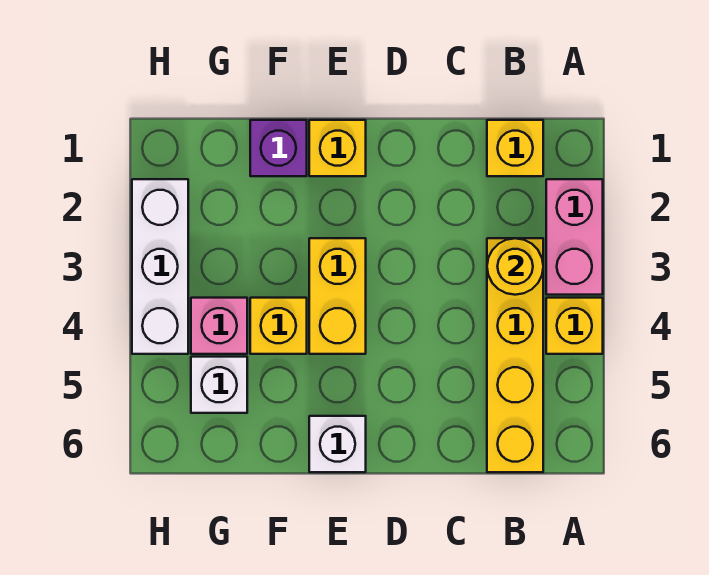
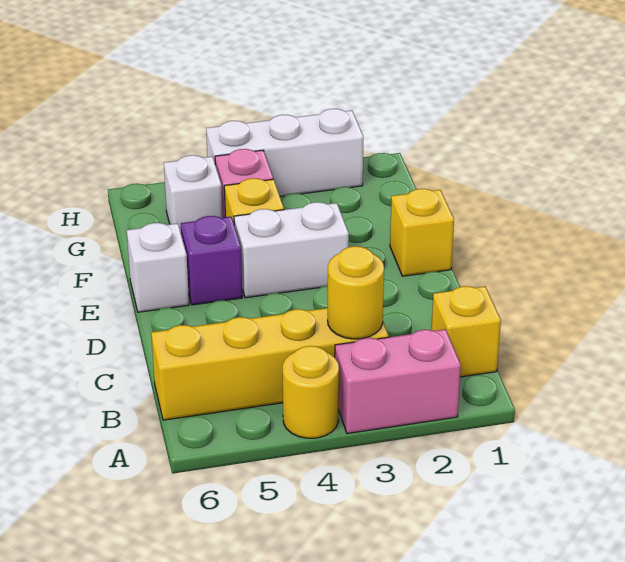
yellow 1x1 brick [546,298,603,354] -> yellow 1x1 round brick [283,346,339,438]
yellow 1x2 brick [309,238,366,354] -> white 1x2 brick [234,202,349,298]
purple 1x1 brick [250,120,307,176] -> purple 1x1 brick moved to [181,216,242,305]

